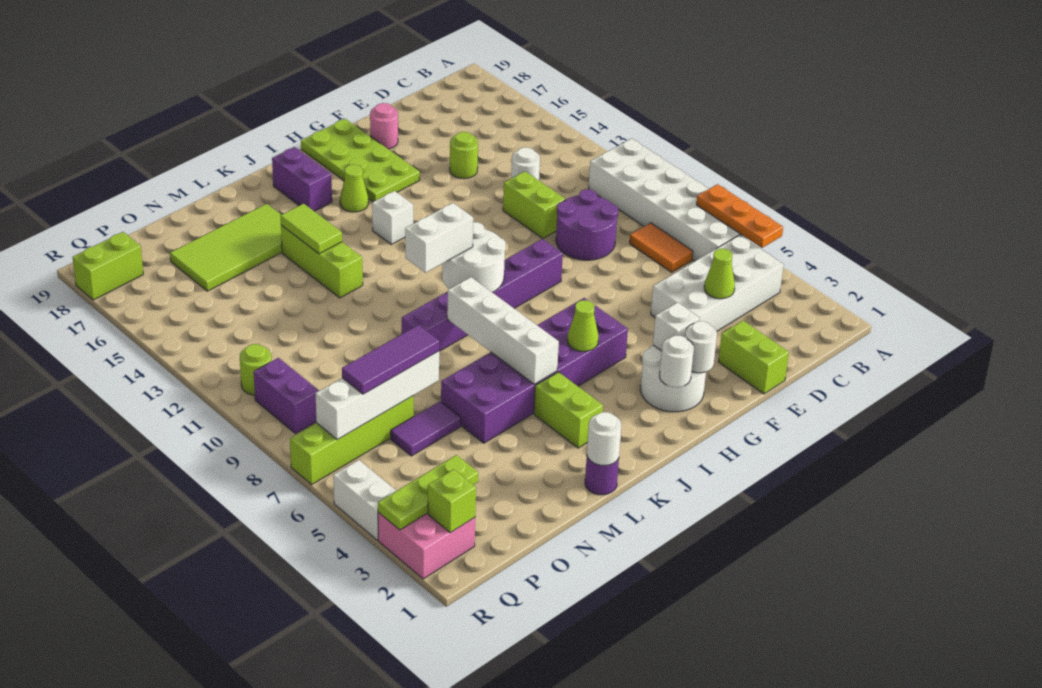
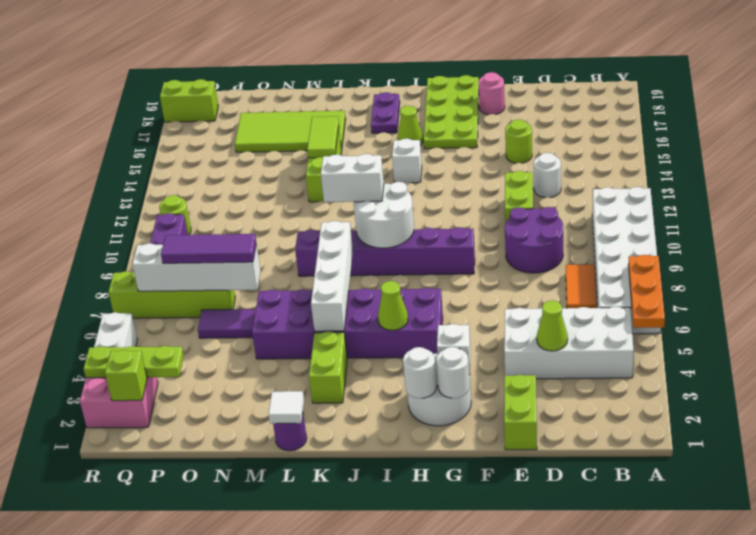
purple 1x2 brick [272,147,332,211] -> purple 1x2 plate [371,92,400,133]
white 1x1 round brick [587,412,621,466] -> white 1x1 tile [268,391,304,423]

